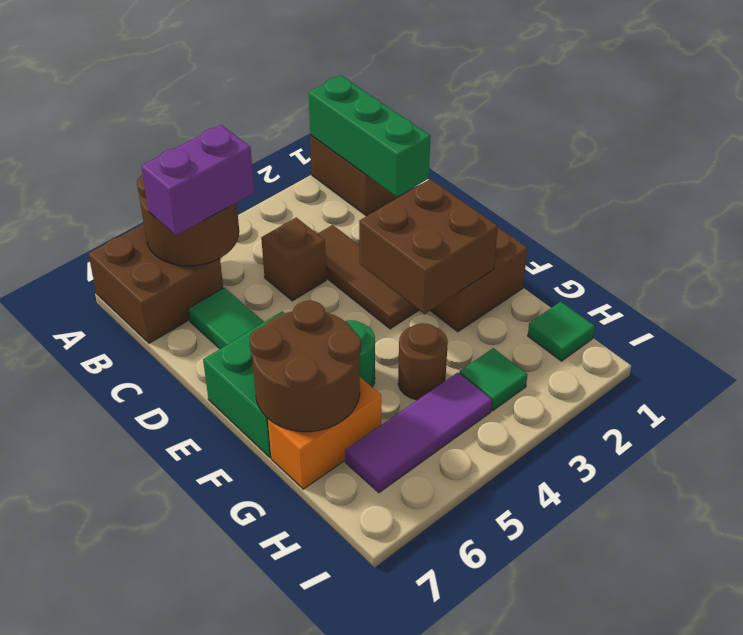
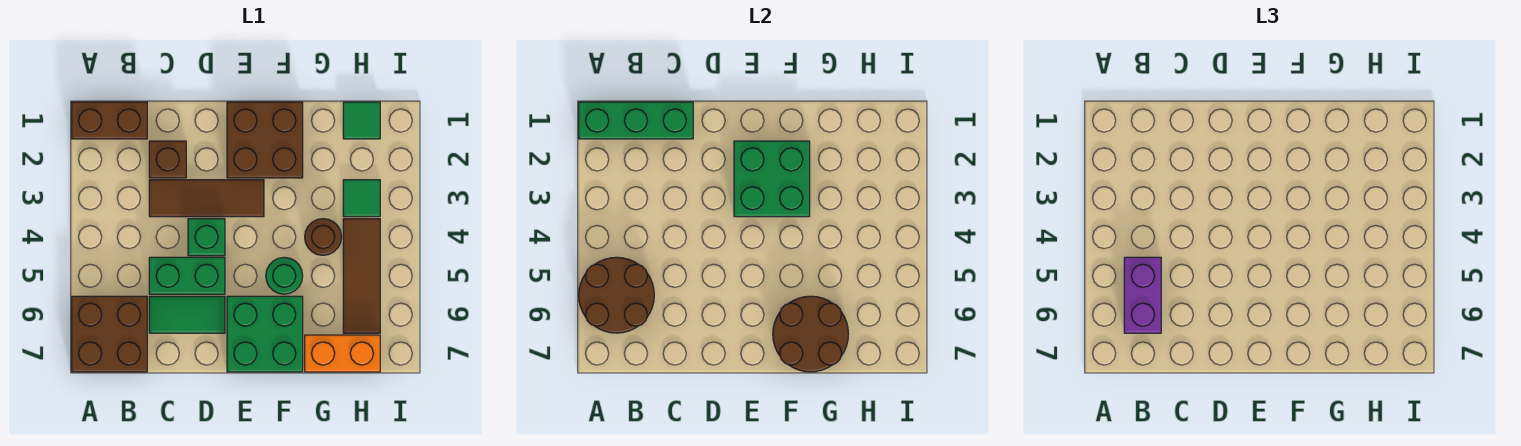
brown 1x1 brick [261,218,326,301] -> brown 1x1 brick moved to [149,141,186,178]
none -> green 1x2 brick [149,257,225,294]
none -> green 1x1 brick [188,219,225,256]
brown 2x2 brick [359,179,498,314] -> green 2x2 brick [734,141,810,217]
orange 1x2 brick [268,377,381,489] -> orange 1x2 brick turned to [305,335,380,372]
purple 1x3 tile [345,373,492,493] -> brown 1x3 tile [343,219,380,333]

